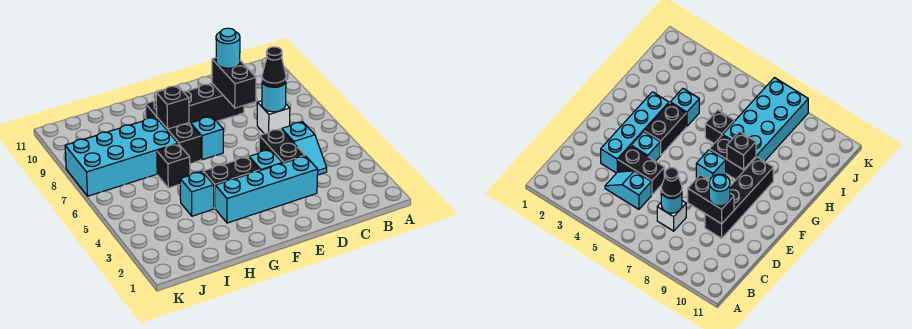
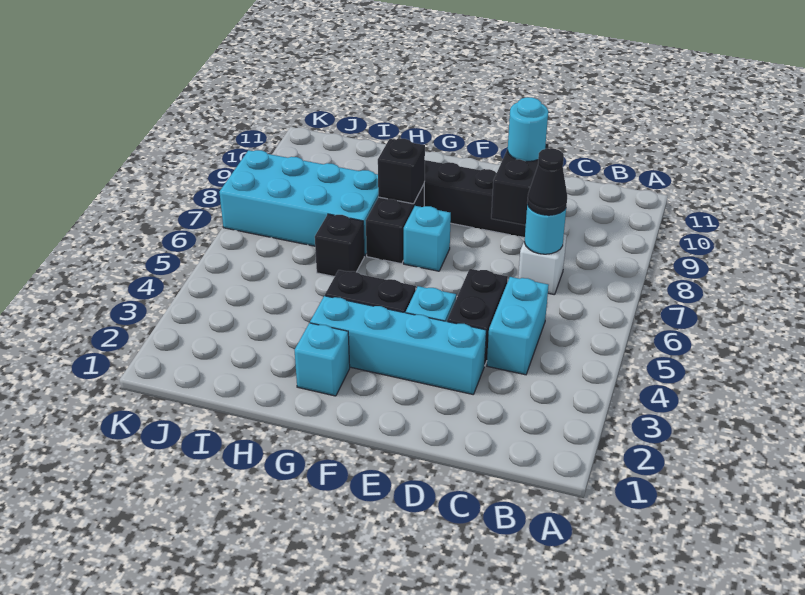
cyan 1x2 slope [282,122,327,175] -> cyan 1x2 brick [487,277,549,375]
cyan 1x1 brick [180,172,214,216] -> cyan 1x1 brick moved to [295,323,350,396]

